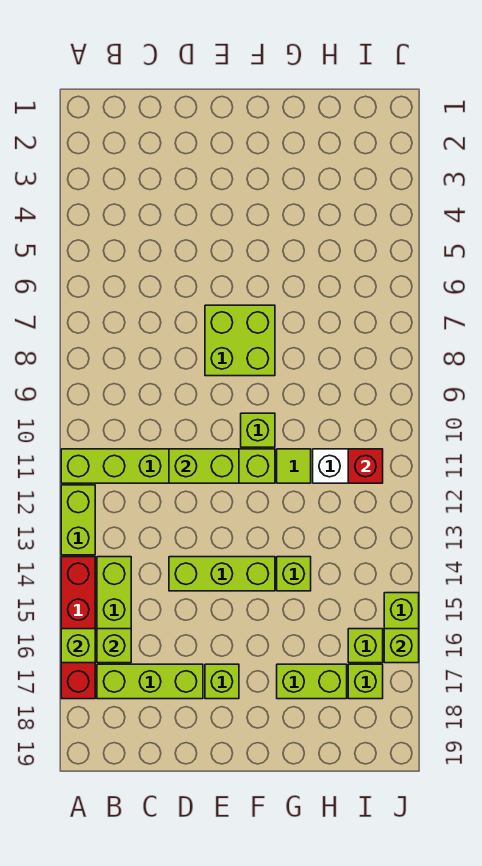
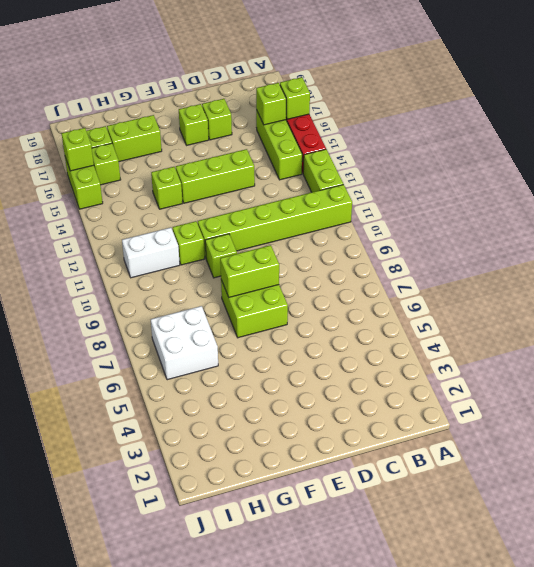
lime 1x3 brick [97,664,203,699] -> lime 1x1 brick [202,99,232,140]
lime 1x2 brick [169,449,239,483] -> lime 1x2 brick moved to [220,245,279,297]
lime 1x1 tile [277,449,311,483] -> lime 1x1 brick [173,221,205,265]
none -> white 2x2 brick [151,306,218,380]
red 1x1 brick [348,449,383,483] -> none

